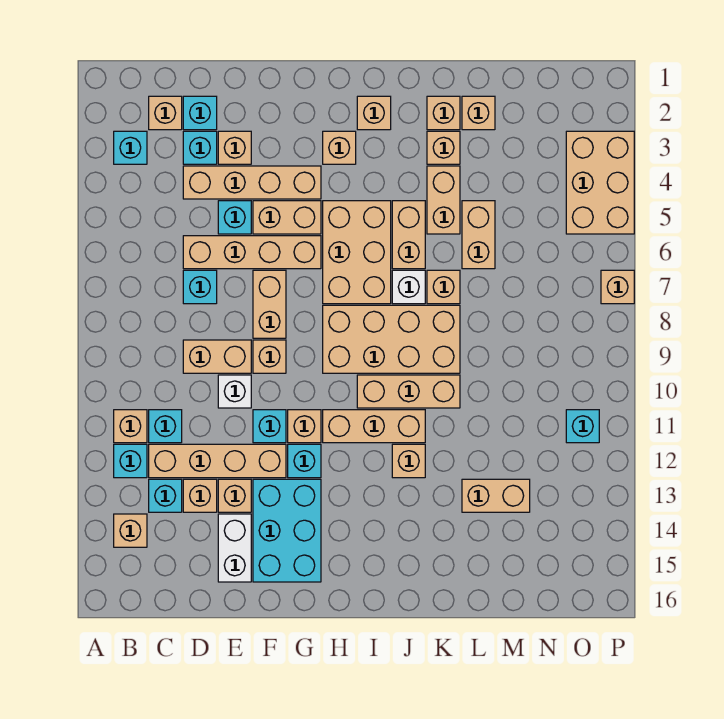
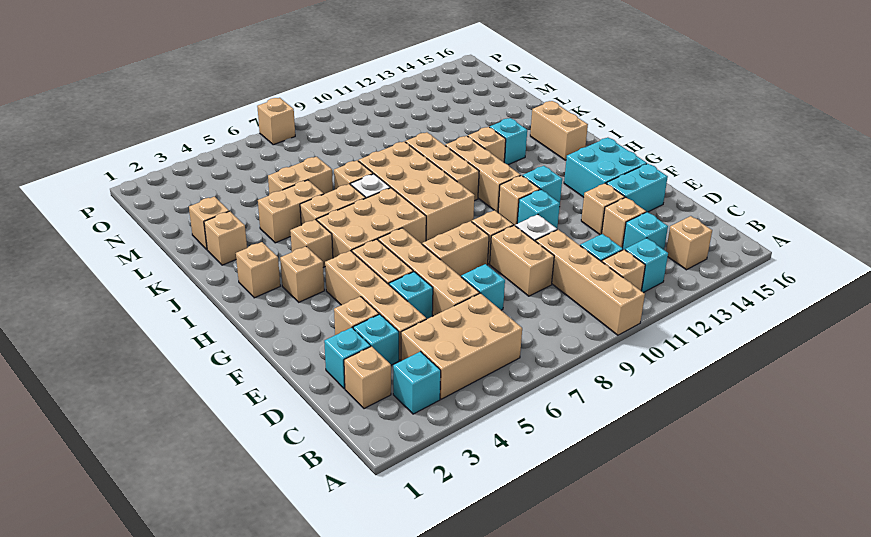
tan 1x4 brick [149,444,286,478] -> tan 1x4 brick moved to [536,230,645,335]
white 1x2 brick [218,514,251,582] -> cyan 1x2 brick [606,164,668,212]
cyan 2x3 brick [253,479,321,582] -> cyan 2x2 brick [564,138,647,197]
tan 1x1 brick [427,131,460,164] -> tan 1x1 brick moved to [290,220,333,268]
tan 1x2 brick [462,479,530,512] -> tan 1x2 brick moved to [530,101,588,160]
tan 2x3 brick [566,131,634,234] -> tan 2x3 brick moved to [401,293,522,399]
cyan 1x1 brick [566,410,599,443] -> cyan 1x1 brick moved to [490,118,527,165]

